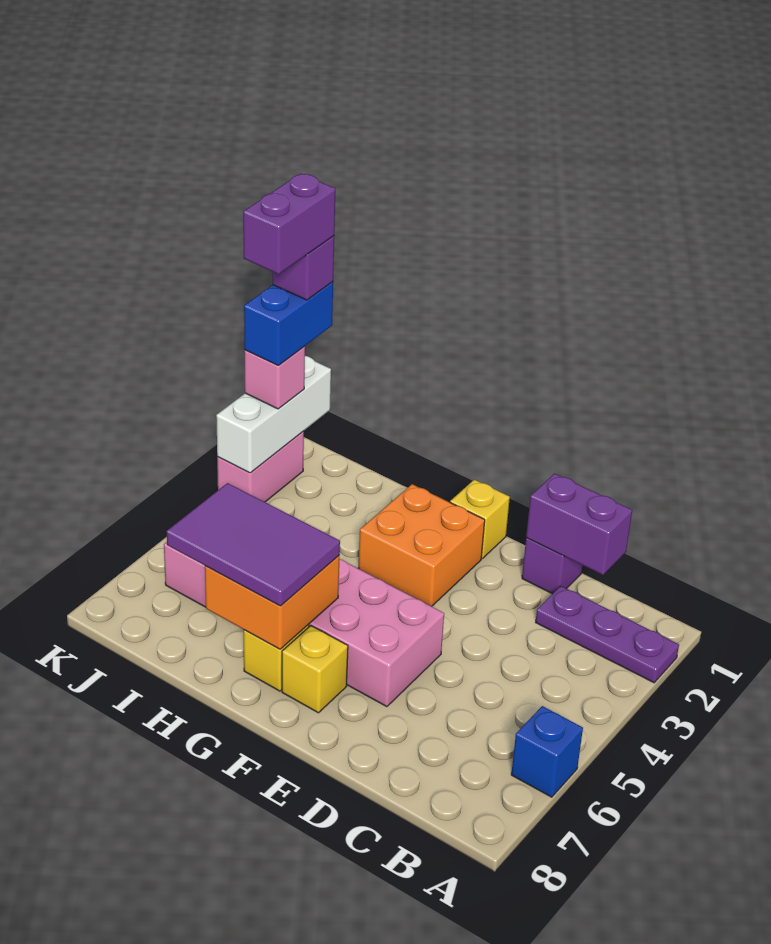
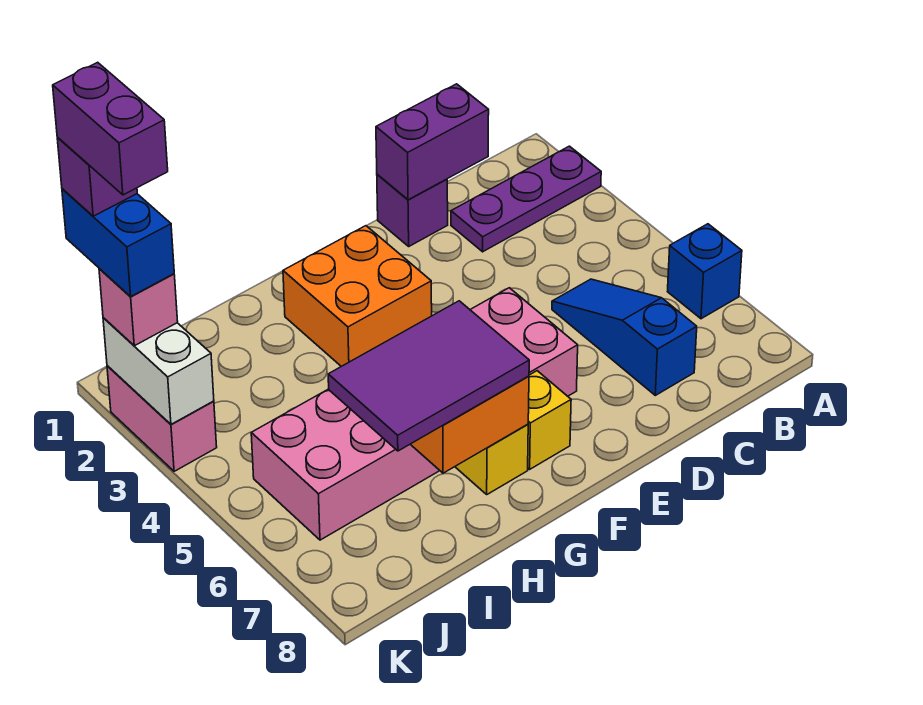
none -> blue 1x3 slope [552,279,697,395]
yellow 1x1 brick [450,480,510,558] -> none
white 1x3 brick [216,356,331,473] -> white 1x2 brick [103,318,214,424]

